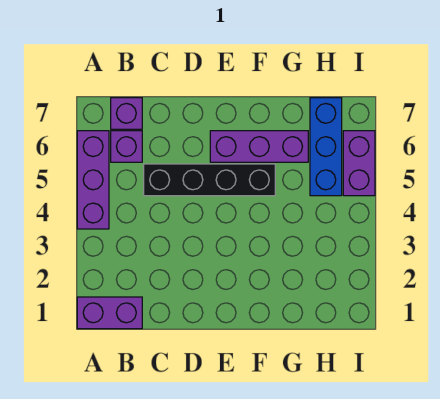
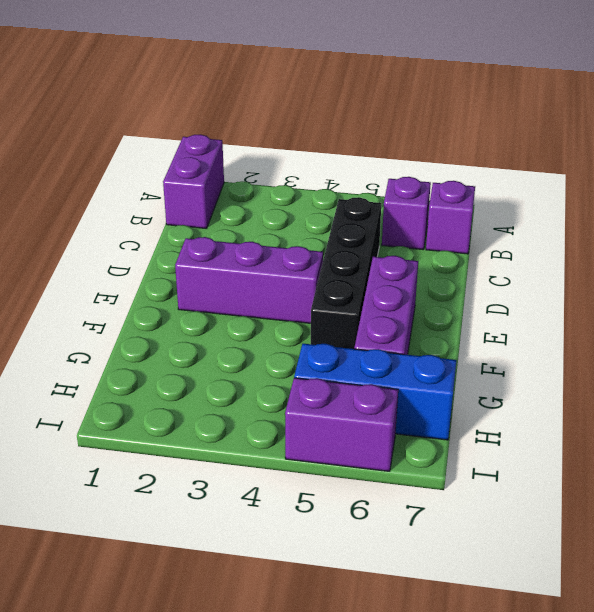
purple 1x3 brick [77,131,109,229] -> purple 1x3 brick moved to [175,237,323,323]

